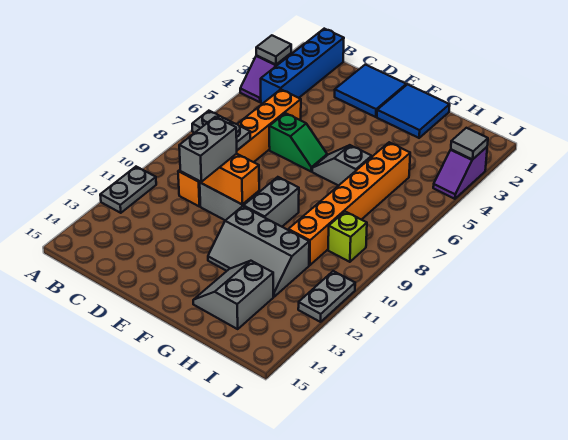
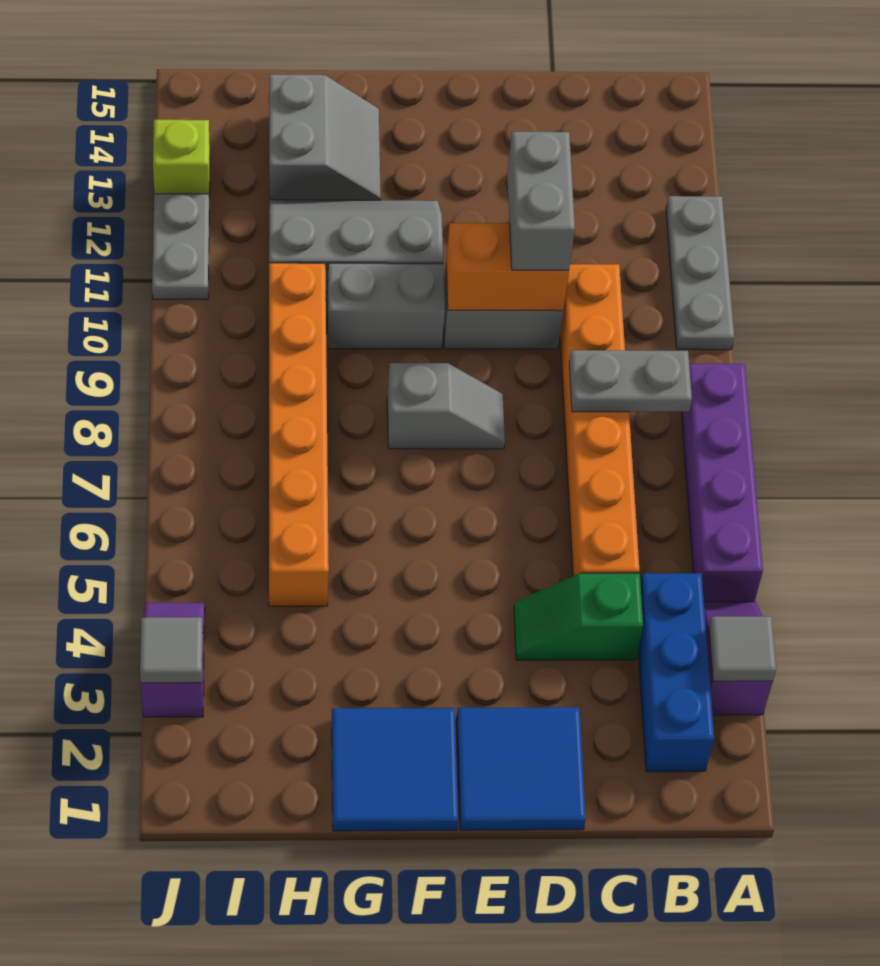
none -> purple 1x4 brick [681,364,763,602]
grey 1x2 plate [100,167,156,213] -> grey 1x3 plate [666,196,734,350]
blue 1x4 brick [261,29,344,104] -> blue 1x3 brick [638,573,714,772]
green 1x2 slope [269,113,327,171] -> green 1x2 slope moved to [514,573,643,660]
grey 1x2 slope [312,145,372,186] -> grey 1x2 slope moved to [387,363,505,449]
grey 1x2 brick [243,177,299,227] -> grey 1x2 brick turned to [327,263,445,349]
lime 1x1 brick [328,212,367,262] -> lime 1x1 brick moved to [153,120,210,197]

